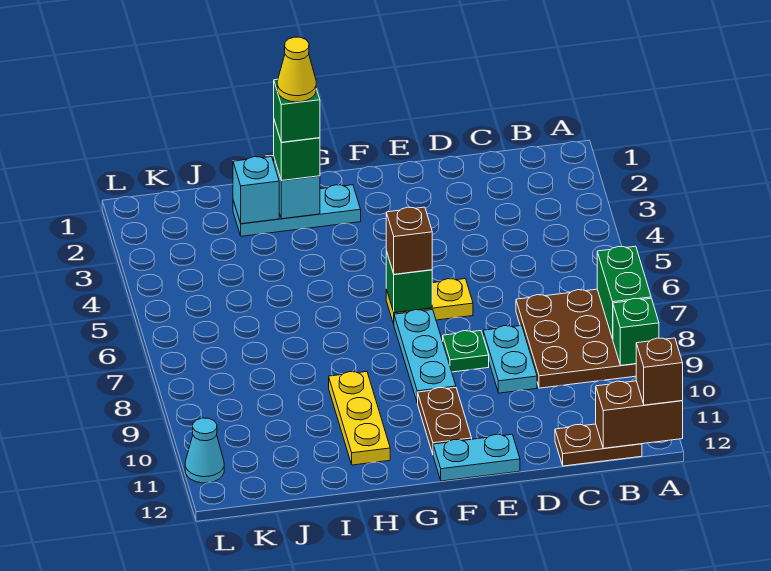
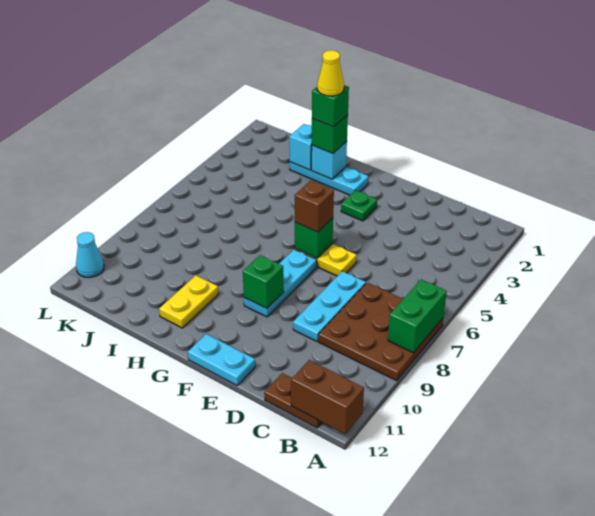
green 1x1 brick [613,298,659,365] -> green 1x1 brick moved to [243,255,284,308]
brown 1x1 brick [636,338,683,405] -> none
cyan 1x2 plate [483,326,537,393] -> cyan 1x3 plate [293,271,366,341]
green 1x1 plate [443,331,489,372] -> green 1x1 plate moved to [341,190,377,221]
brown 1x2 plate [418,388,472,454] -> none
yellow 1x3 plate [329,372,390,465] -> yellow 1x2 plate [159,275,218,328]

